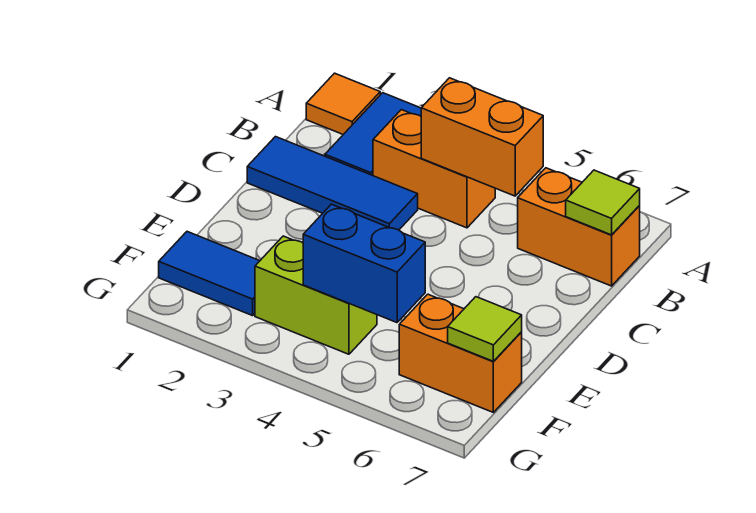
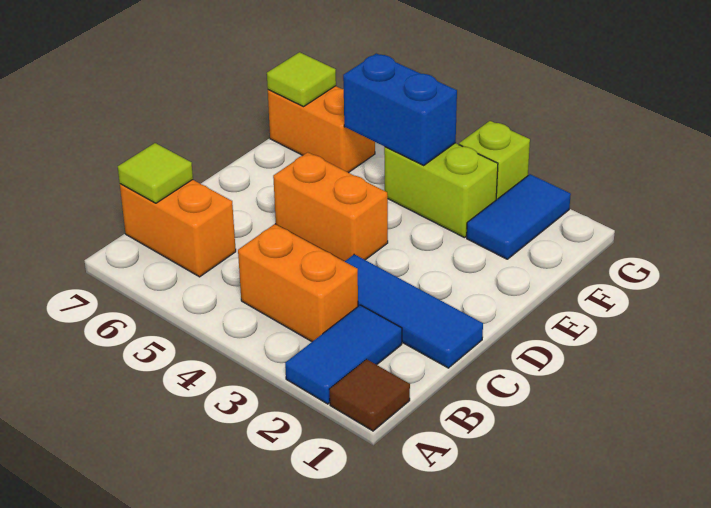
orange 1x1 tile [306,73,380,134] -> brown 1x1 tile [330,359,410,431]
orange 1x2 brick [421,78,543,196] -> orange 1x2 brick moved to [273,152,388,261]
blue 1x2 tile [159,232,259,316] -> blue 1x2 tile turned to [467,174,571,259]
none -> lime 1x1 brick [459,121,530,200]

